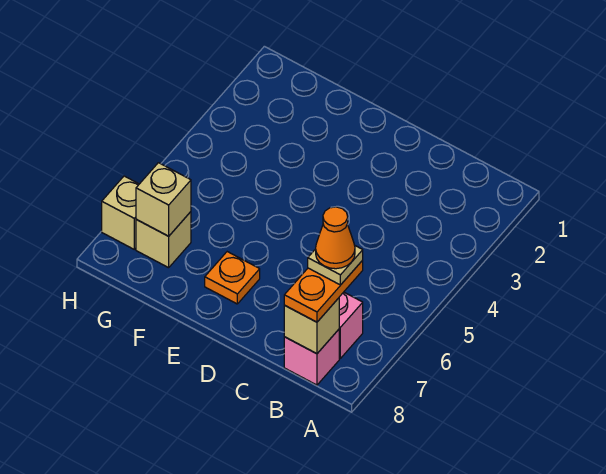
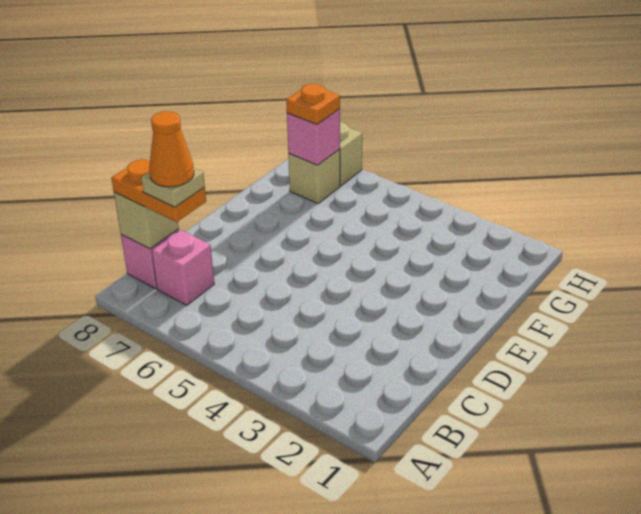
orange 1x1 plate [205,252,260,304] -> orange 1x1 plate moved to [286,84,340,125]
tan 1x1 brick [136,163,191,236] -> pink 1x1 brick [287,109,340,165]

